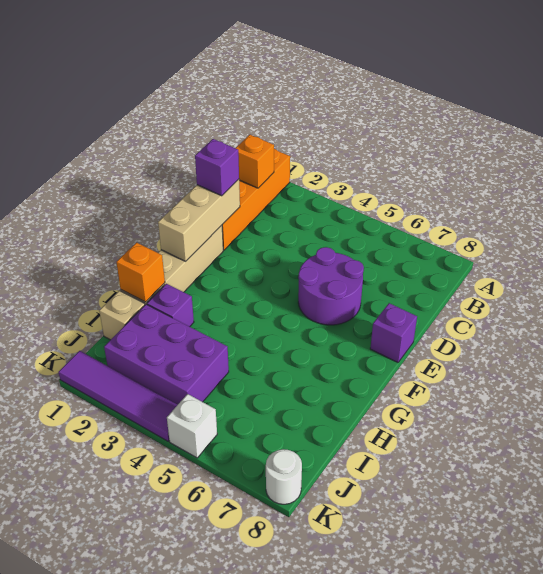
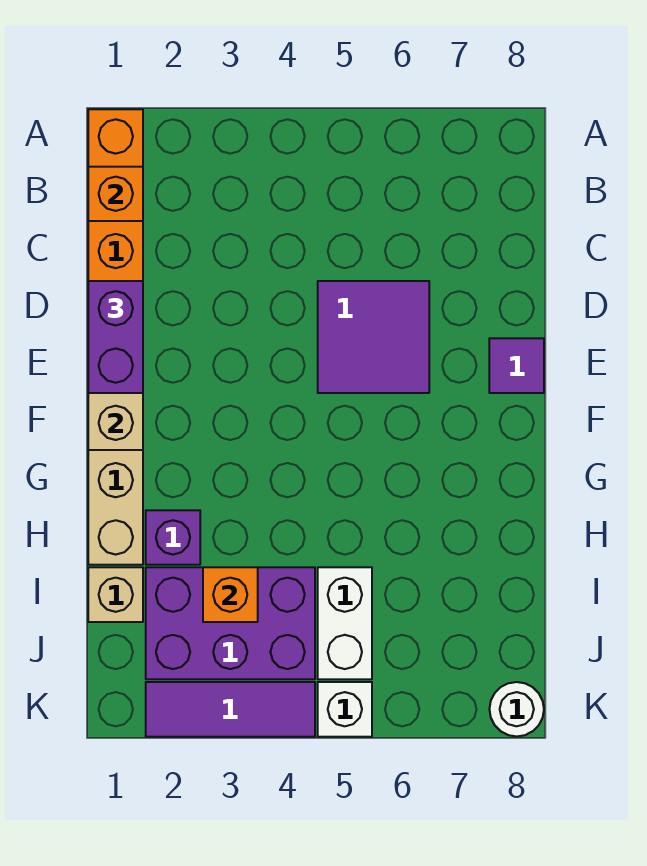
purple 1x1 brick [195,139,239,196] -> purple 1x2 brick [88,281,143,393]
purple 2x2 round brick [298,247,364,325] -> purple 2x2 tile [318,281,429,393]
purple 1x1 brick [370,303,417,362] -> purple 1x1 tile [489,338,544,393]
orange 1x1 brick [116,243,165,302] -> orange 1x1 brick moved to [203,567,258,622]
none -> white 1x2 brick [318,567,372,679]
purple 1x4 tile [59,351,177,441] -> purple 1x3 tile [146,682,315,737]

